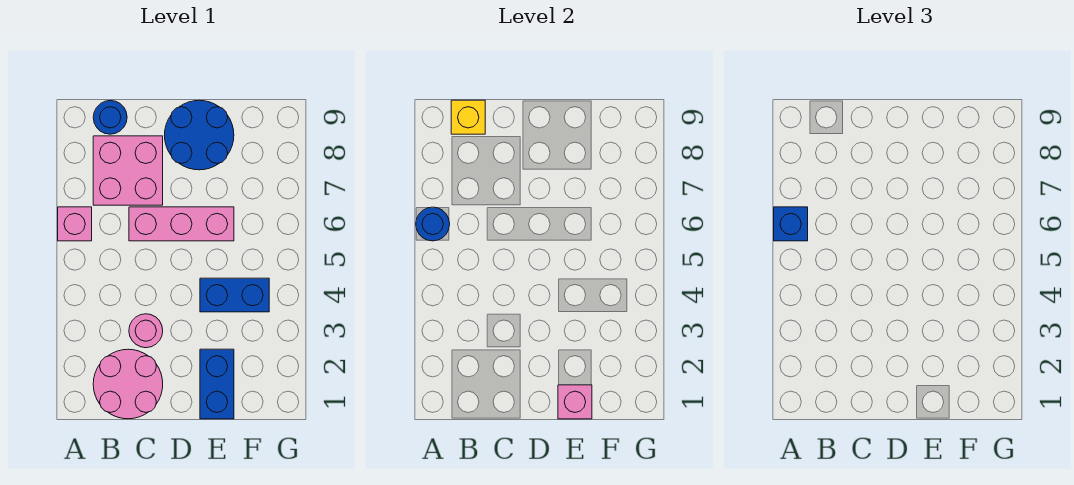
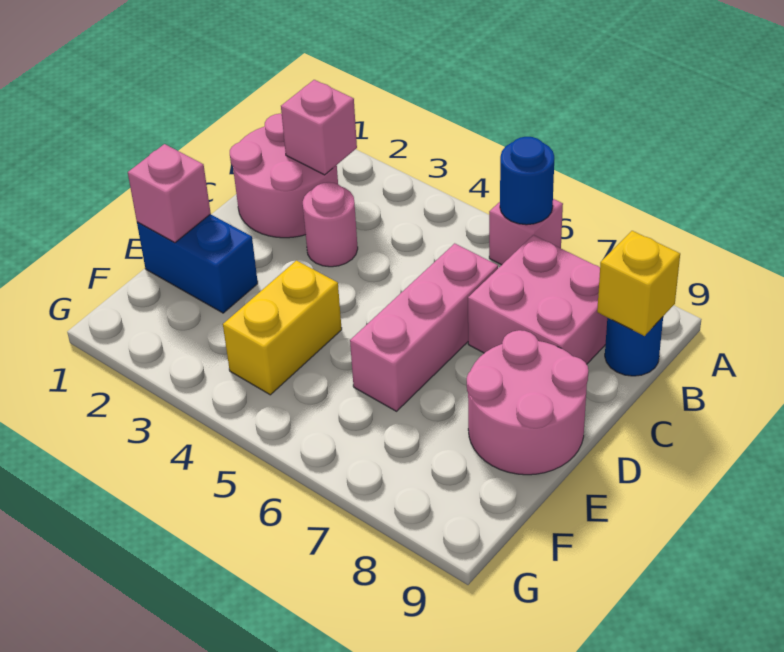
blue 1x1 brick [774,207,808,241] -> none
none -> pink 1x1 brick [281,80,357,175]
blue 2x2 round brick [165,100,234,170] -> pink 2x2 round brick [467,330,588,475]
blue 1x2 brick [200,278,269,312] -> yellow 1x2 brick [223,260,342,395]

